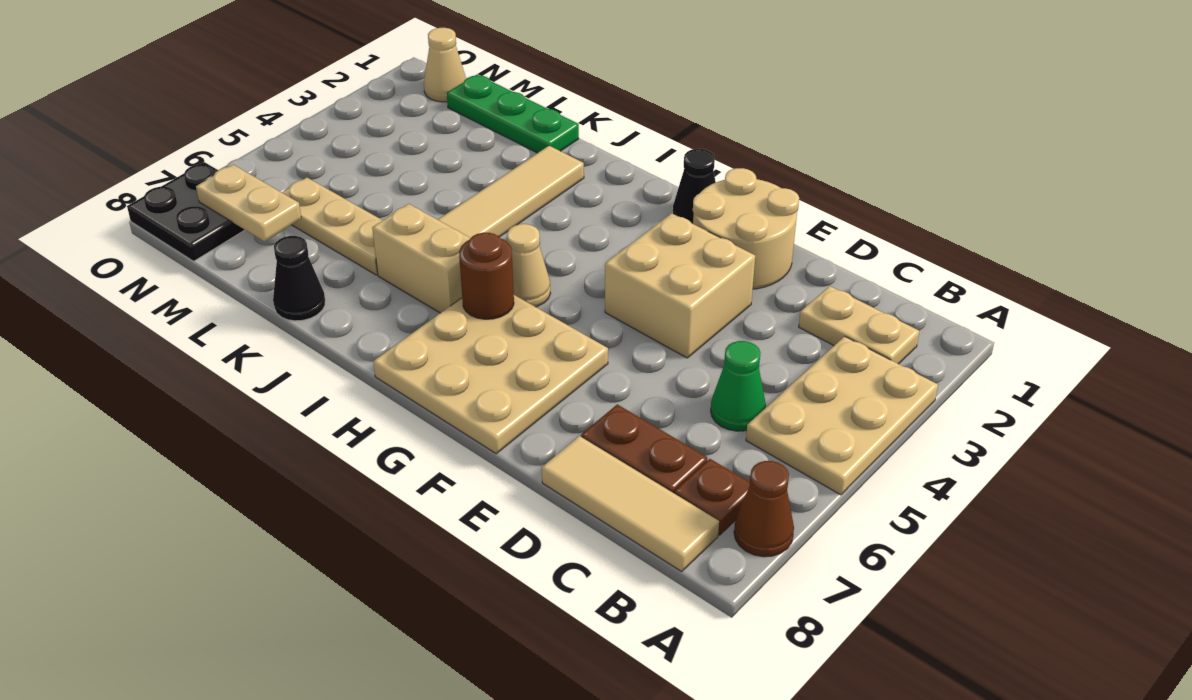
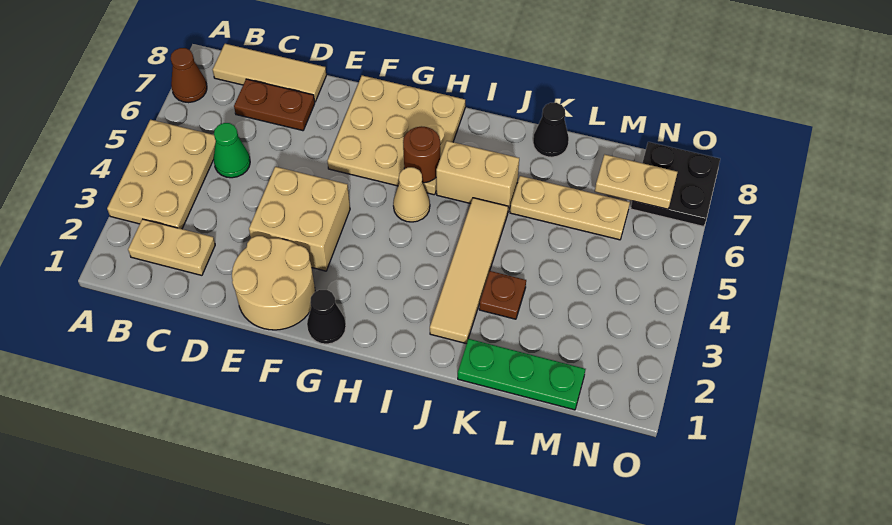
brown 1x1 plate [674,459,750,535] -> brown 1x1 plate moved to [479,271,526,319]
tan 1x1 cone [424,28,466,102] -> none

